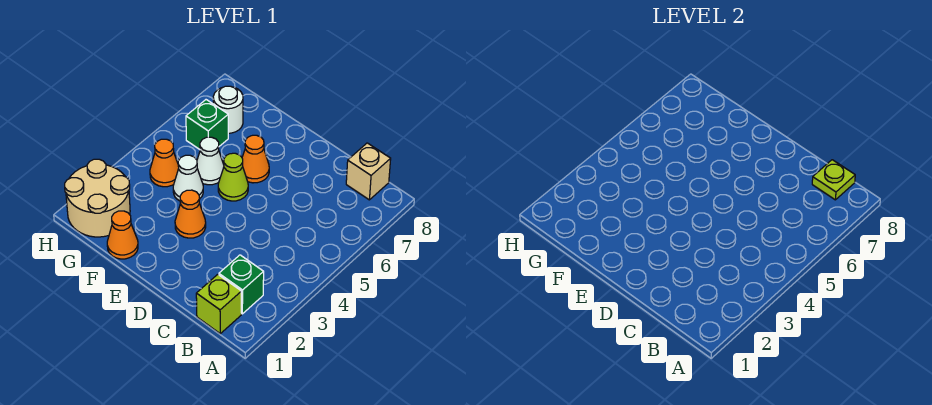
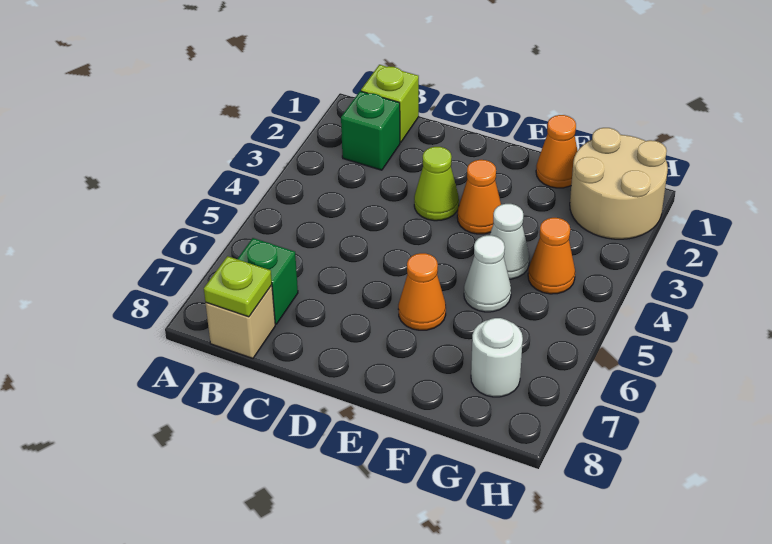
lime 1x1 cone [218,153,248,201] -> lime 1x1 cone moved to [414,147,459,221]
green 1x1 brick [186,100,228,149] -> green 1x1 brick moved to [238,238,298,324]

